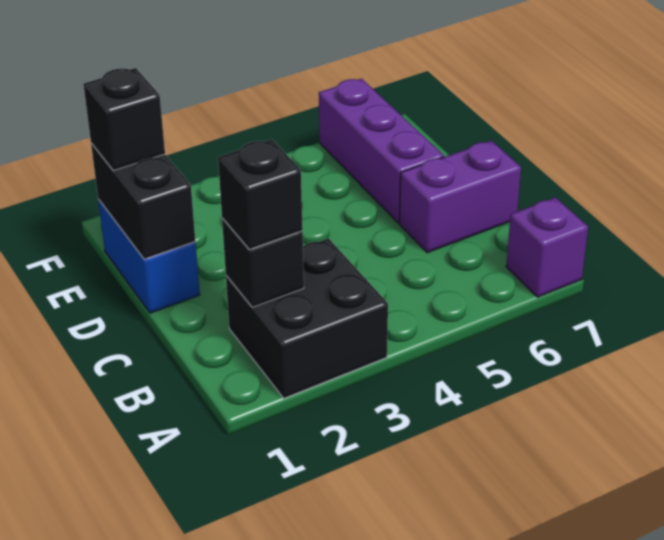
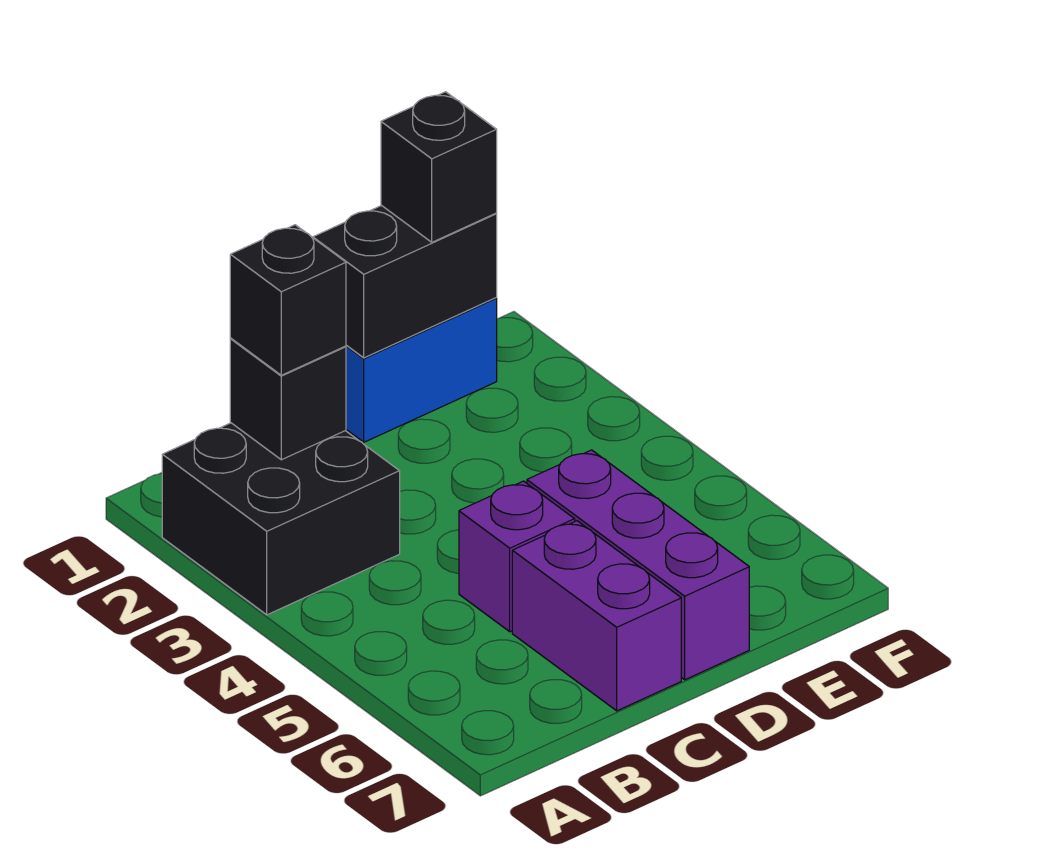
purple 1x1 brick [506,198,588,297] -> purple 1x1 brick moved to [459,481,575,632]
purple 1x3 brick [319,79,444,223] -> purple 1x3 brick turned to [527,450,749,680]

